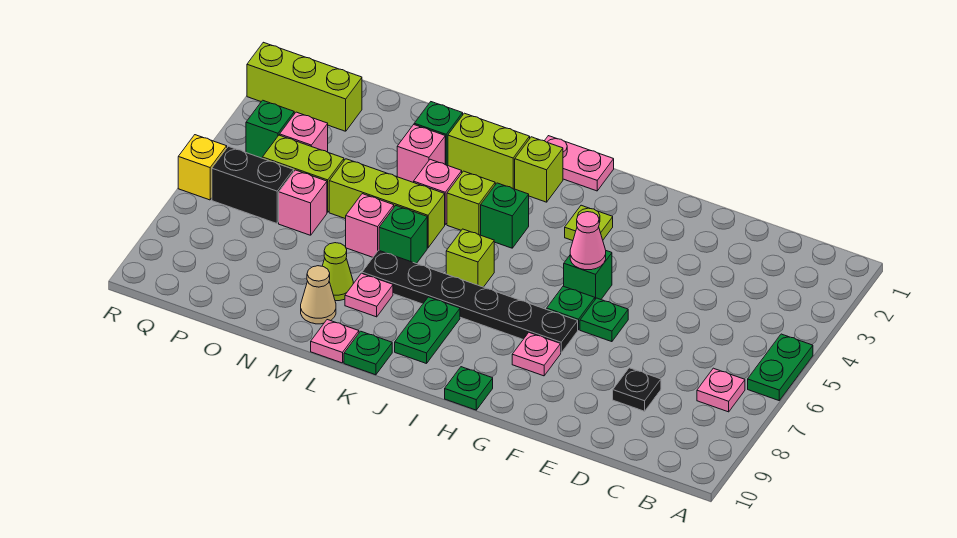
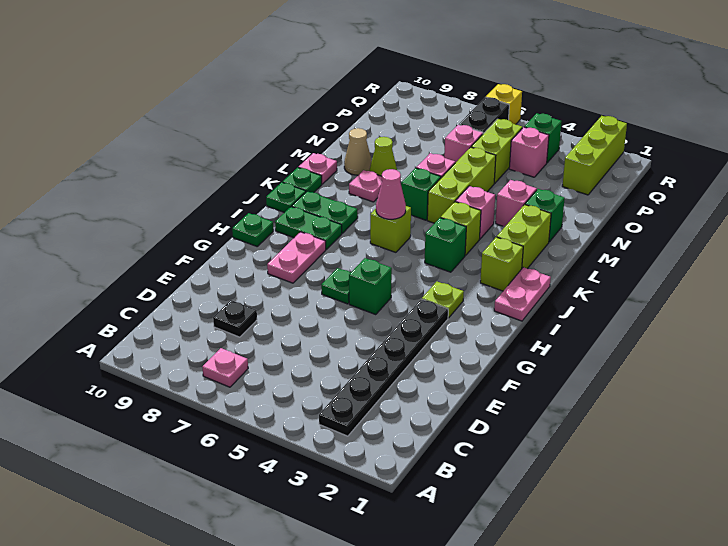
green 1x2 plate [748,334,813,400] -> green 1x2 plate moved to [275,207,342,250]
green 1x1 plate [580,298,628,342] -> green 1x1 plate moved to [266,182,306,213]
pink 1x1 cone [570,212,606,270] -> pink 1x1 cone moved to [376,169,406,219]
black 1x6 plate [362,250,578,353] -> black 1x6 plate moved to [319,299,448,436]
pink 1x1 plate [512,333,561,376] -> pink 1x2 plate [267,232,326,283]

